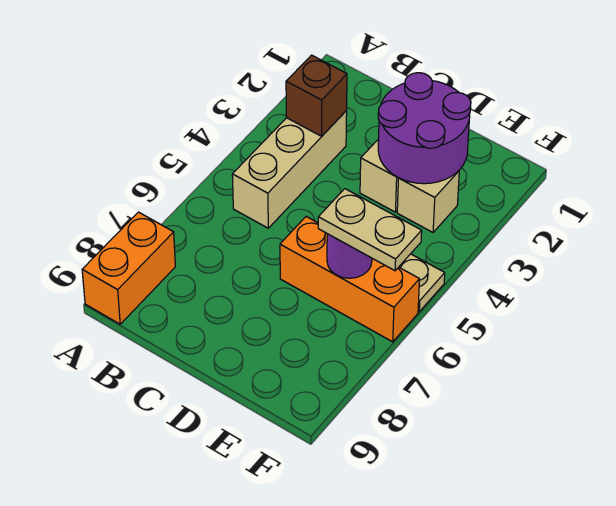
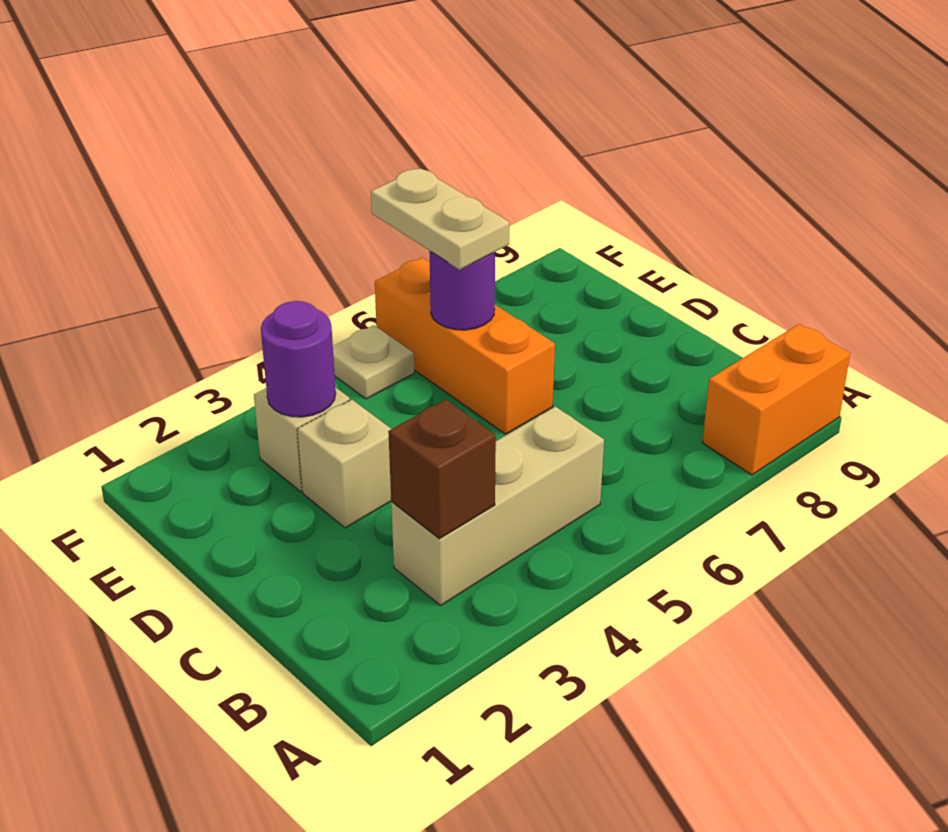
purple 2x2 round brick [378,73,471,184] -> purple 1x1 round brick [261,301,336,417]

